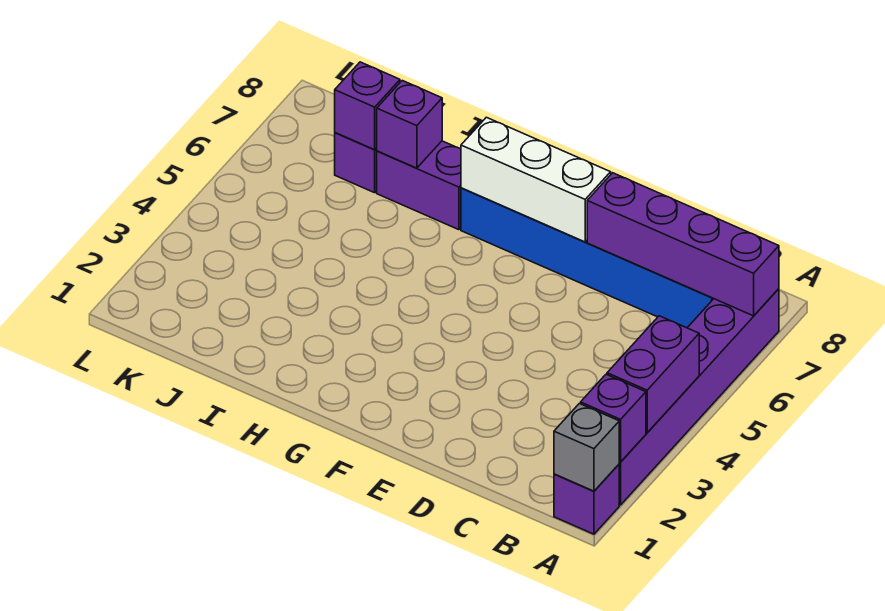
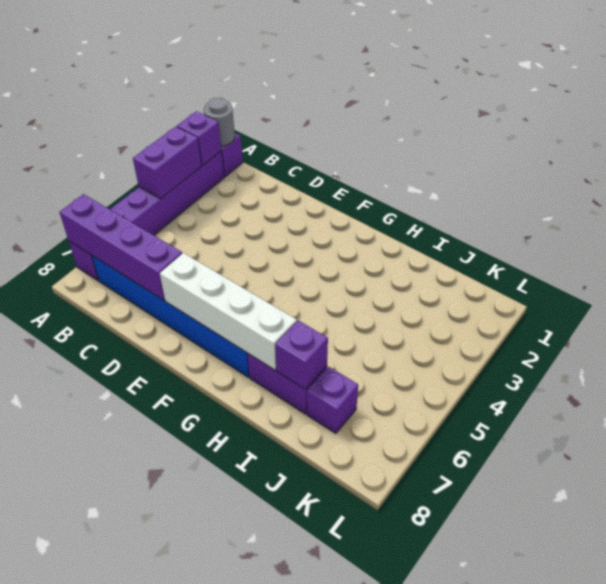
grey 1x1 brick [554,404,619,491] -> grey 1x1 round brick [204,98,235,146]
white 1x3 brick [461,117,611,242] -> white 1x4 brick [160,253,297,370]
purple 1x1 brick [335,62,400,150] -> none

